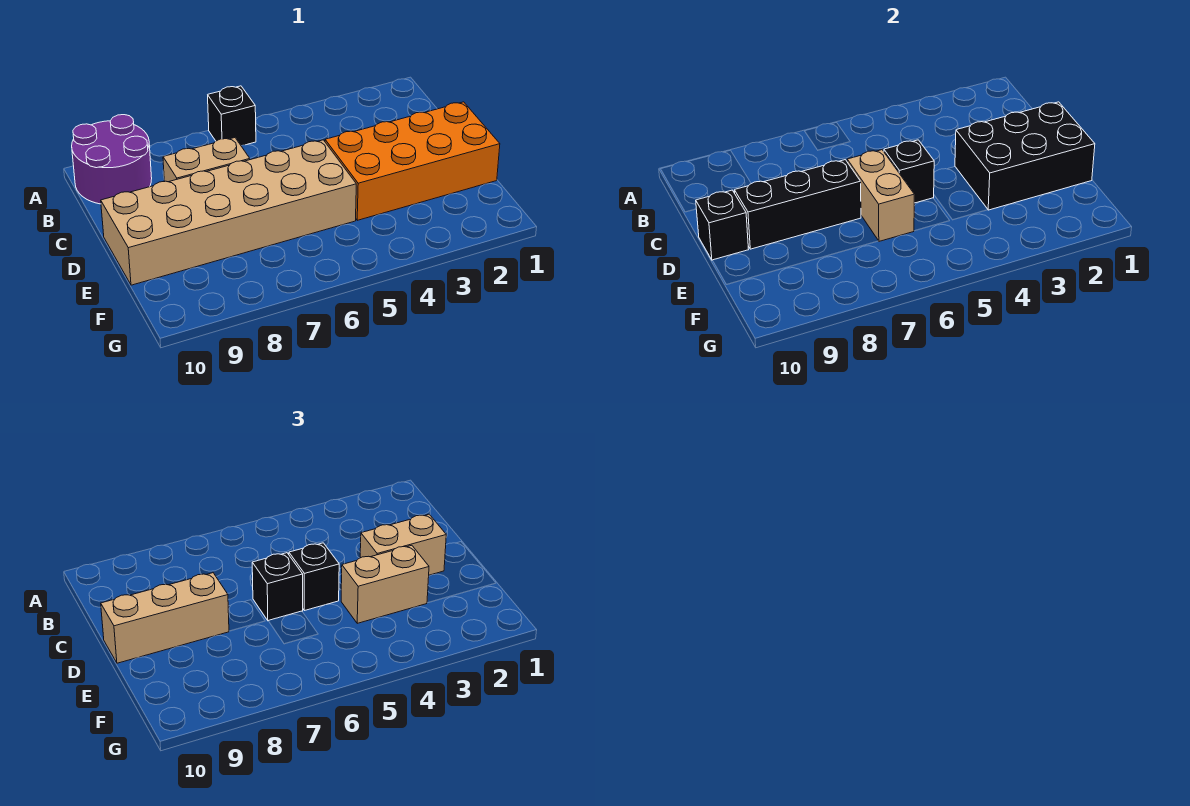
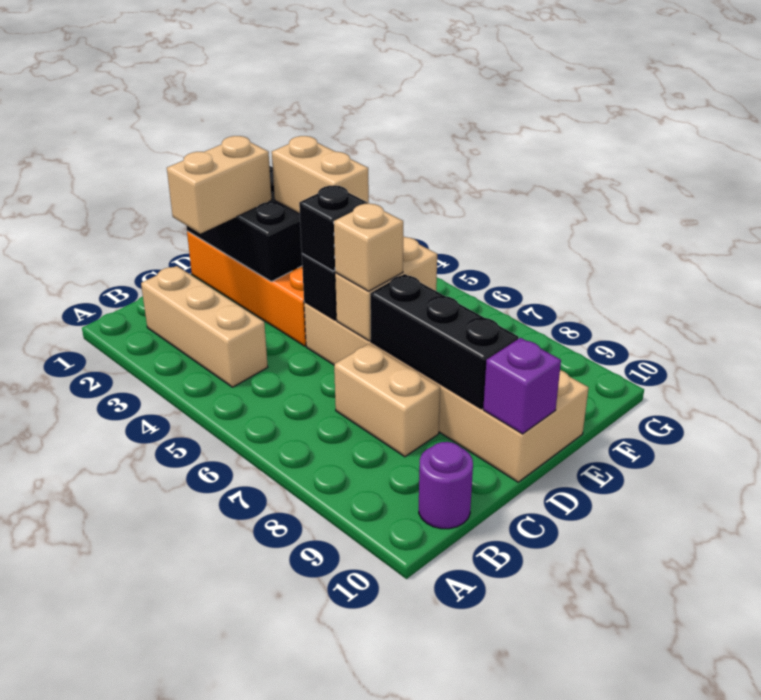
black 1x1 brick [208,86,256,146] -> none
purple 2x2 round brick [72,115,152,204] -> purple 1x1 round brick [419,442,473,529]
tan 1x2 brick [360,514,446,575] -> tan 1x2 brick turned to [167,136,272,234]
black 1x1 brick [252,553,303,621] -> tan 1x1 brick [334,204,403,291]
tan 1x3 brick [101,573,229,663] -> tan 1x3 brick moved to [141,266,268,387]
black 1x1 brick [696,190,749,260] -> purple 1x1 brick [483,338,561,434]

